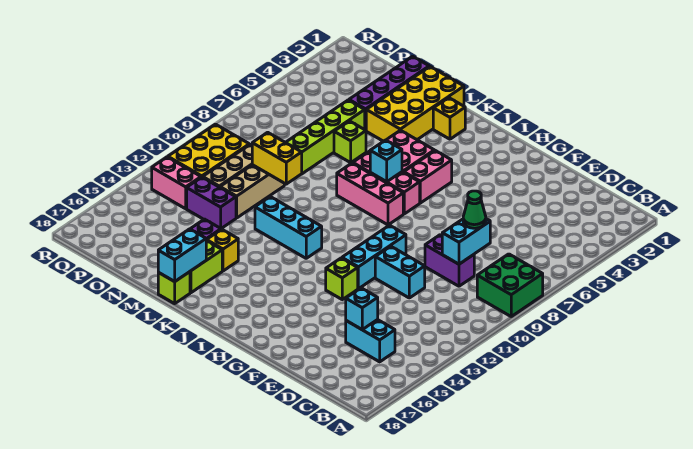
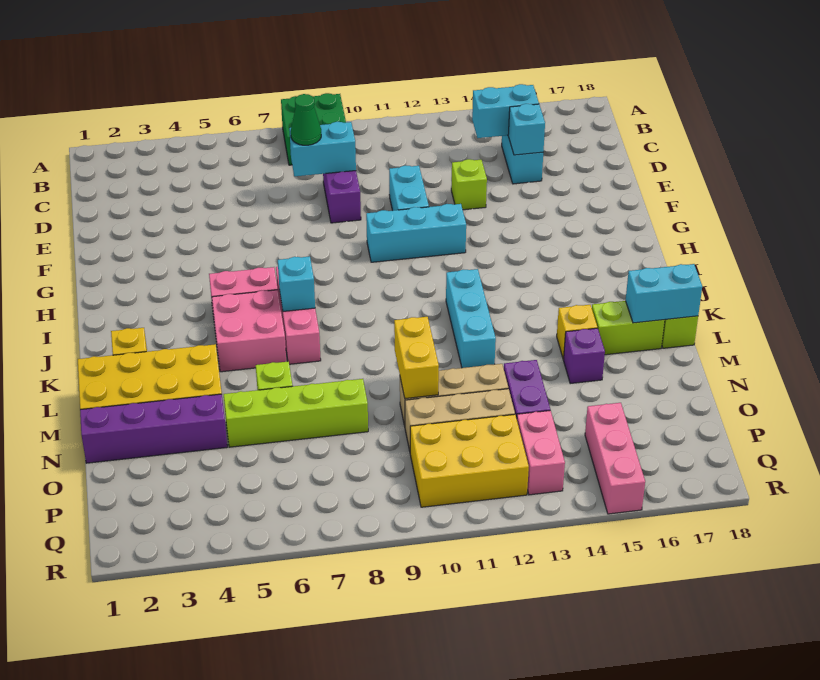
none -> cyan 1x2 brick [472,84,539,138]
lime 1x1 brick [326,258,358,300] -> lime 1x1 brick moved to [451,159,487,210]
pink 1x3 brick [337,163,403,225] -> pink 1x3 brick moved to [585,403,645,514]

